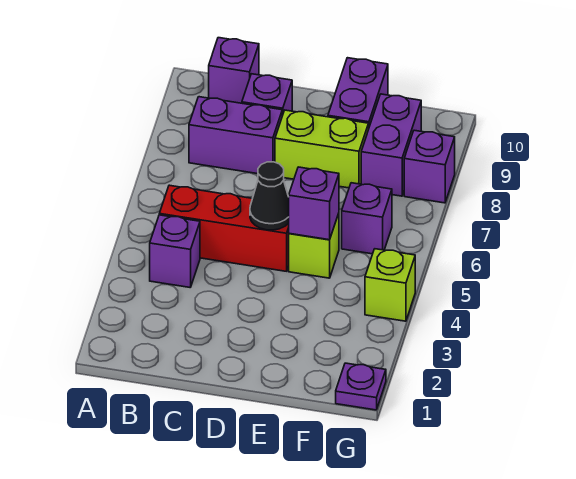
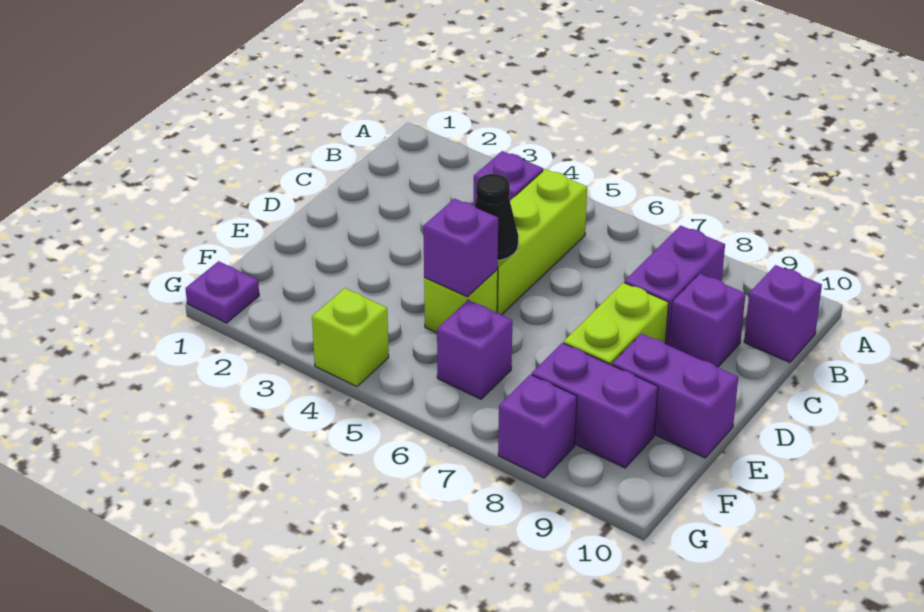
red 1x3 brick [159,185,289,271] -> lime 1x3 brick [497,169,587,315]

